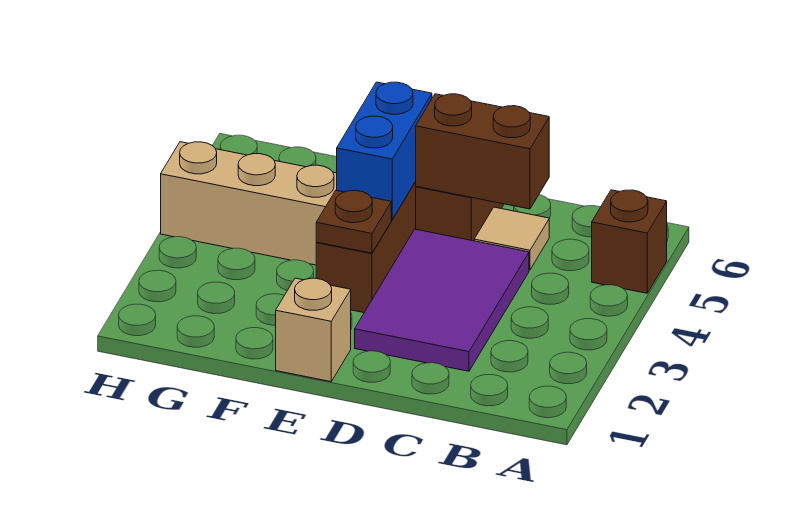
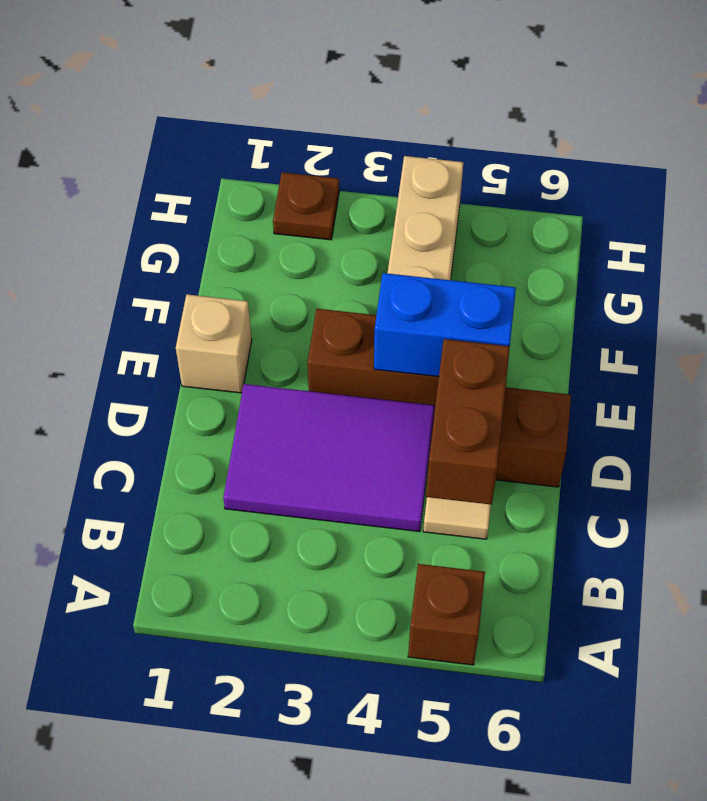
brown 1x1 plate [316,190,391,253] -> brown 1x1 plate moved to [273,172,339,240]

